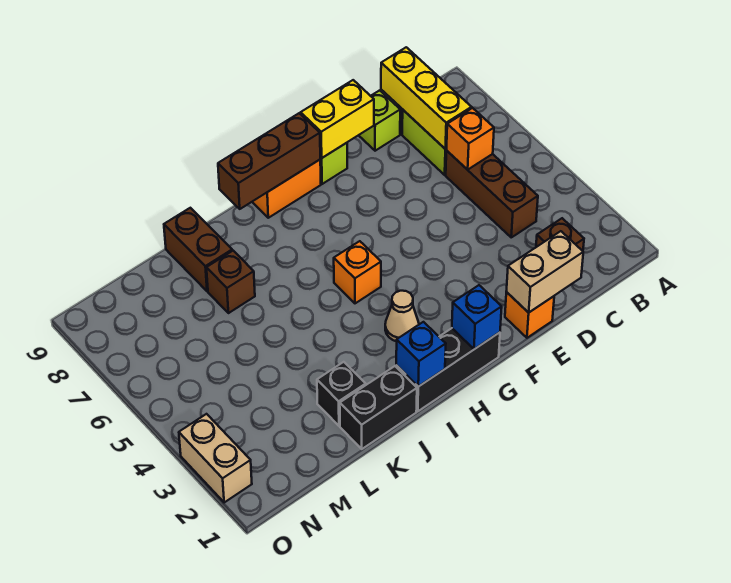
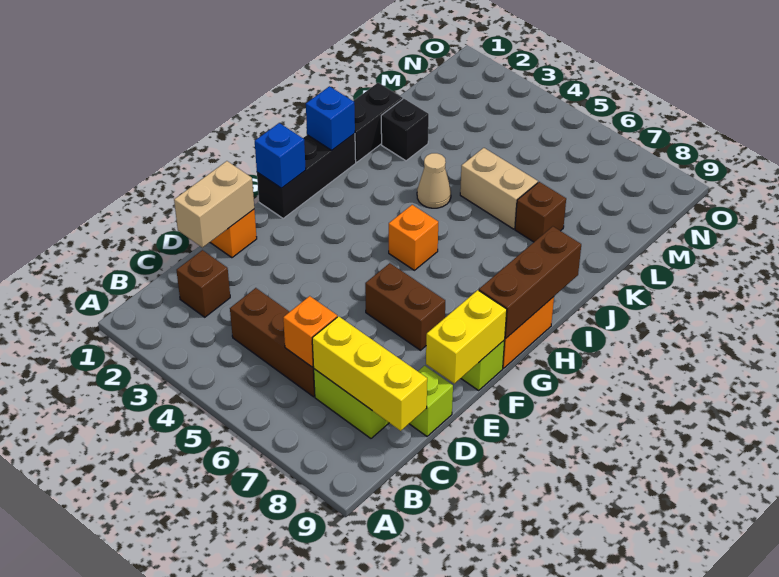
tan 1x1 cone [385,291,419,341] -> tan 1x1 cone moved to [417,153,451,208]
brown 1x2 brick [164,208,232,291] -> brown 1x2 brick moved to [365,263,445,350]
tan 1x2 brick [179,414,252,503] -> tan 1x2 brick moved to [460,148,538,229]

